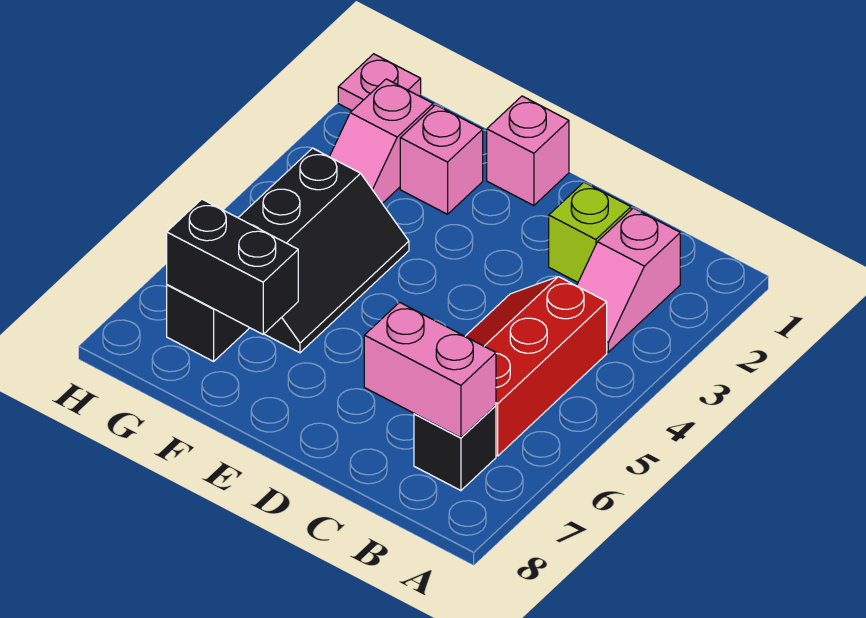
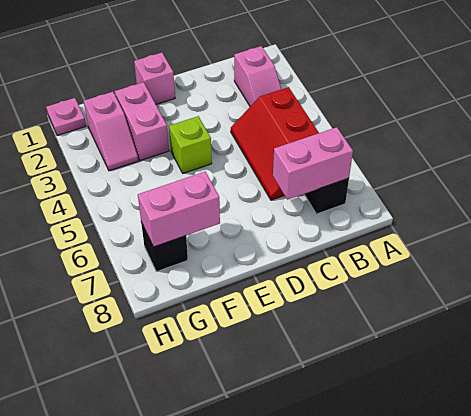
lime 1x1 brick [549,182,631,282] -> lime 1x1 brick moved to [169,116,212,173]
pink 1x1 brick [400,105,483,214] -> pink 1x2 brick [115,82,169,161]
black 2x3 slope [238,148,409,353] -> none
black 1x2 brick [167,199,298,334] -> pink 1x2 brick [138,172,220,247]

